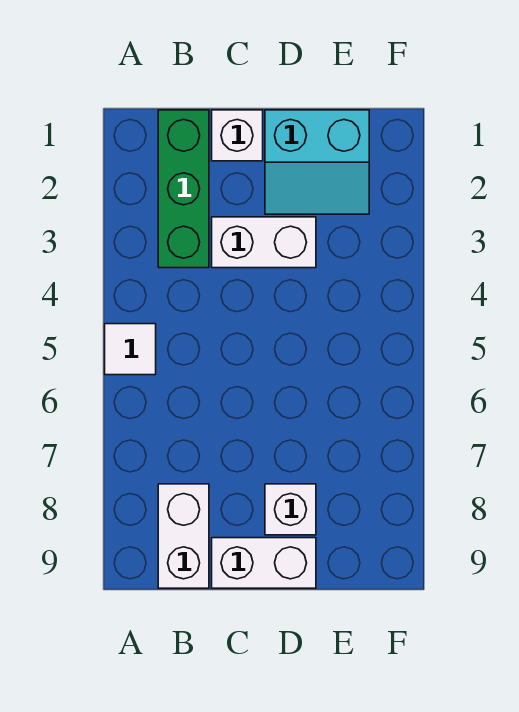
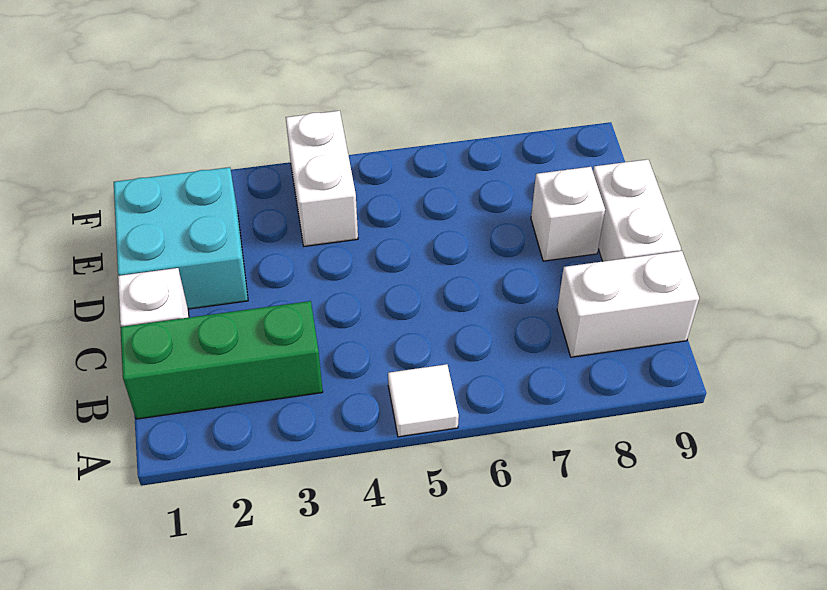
white 1x2 brick [212,217,316,268] -> white 1x2 brick moved to [286,111,358,246]
cyan 2x2 slope [265,110,369,214] -> cyan 2x2 brick [114,167,248,309]

